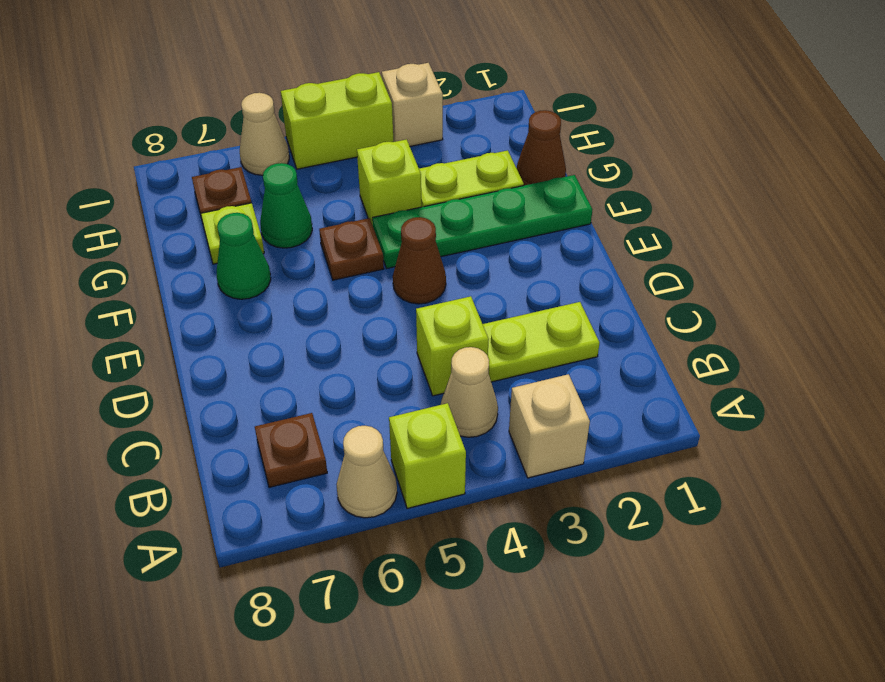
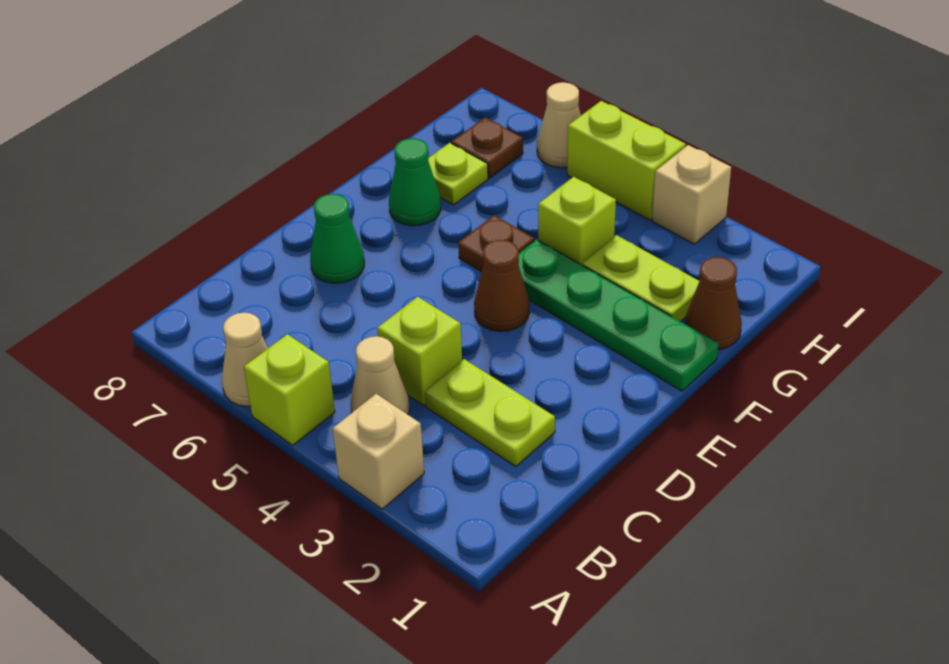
brown 1x1 plate [255,413,327,487] -> none
green 1x1 cone [260,163,312,248] -> green 1x1 cone moved to [310,194,364,283]

